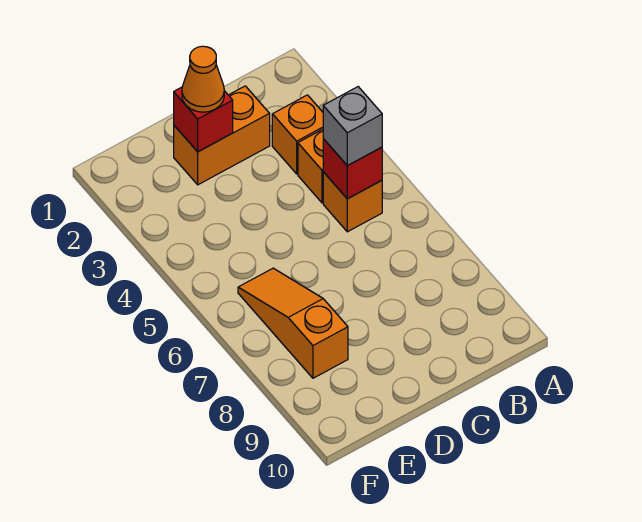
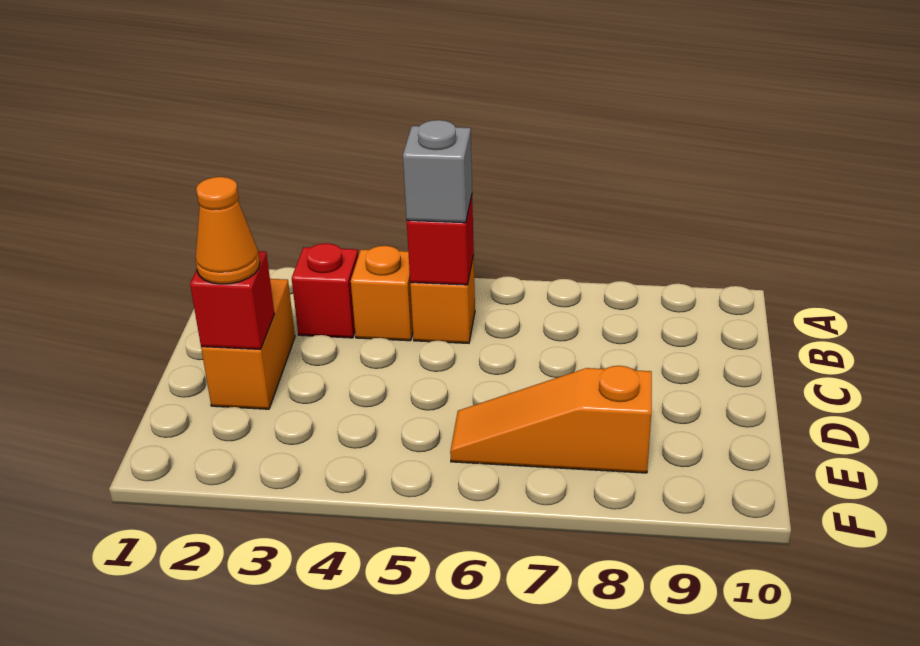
orange 1x1 brick [272,95,323,174] -> red 1x1 brick [292,243,358,338]

